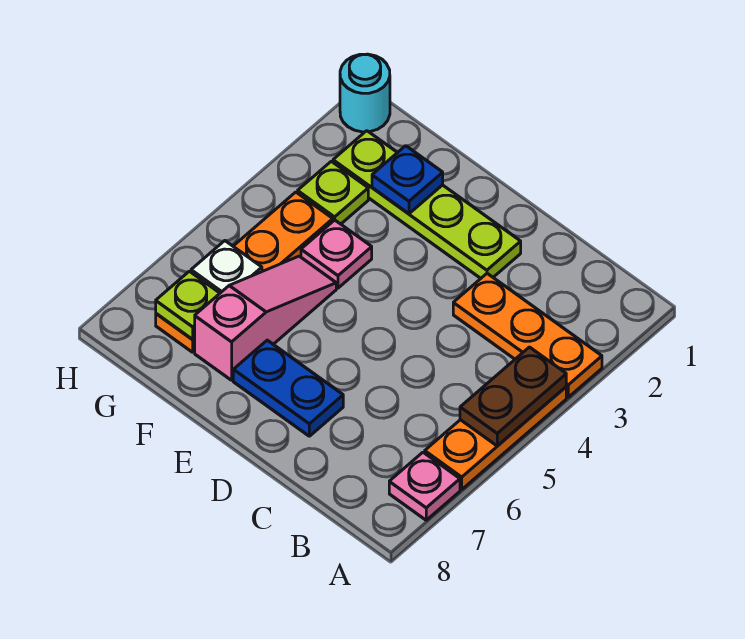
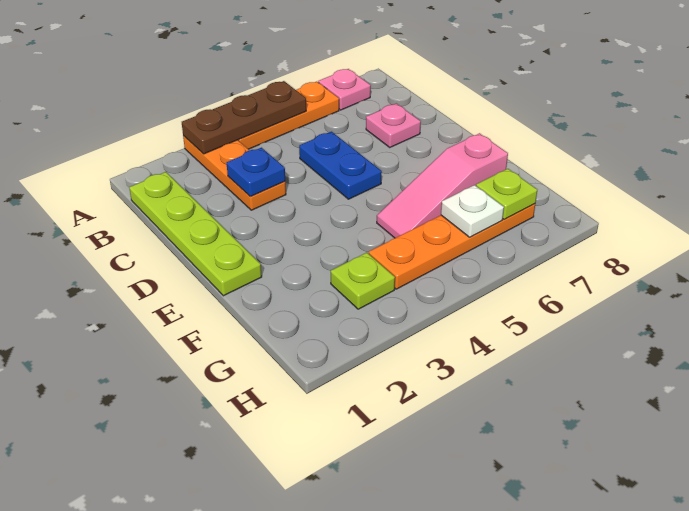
brown 1x2 plate [460,347,566,446] -> brown 1x3 plate [182,81,306,154]
lime 1x4 plate [333,131,521,278] -> lime 1x4 plate moved to [129,172,262,296]
blue 1x2 plate [233,340,343,436] -> blue 1x2 plate moved to [299,132,382,199]
blue 1x1 plate [372,146,443,214] -> blue 1x1 plate moved to [227,148,285,196]
pink 1x1 plate [301,220,372,288] -> pink 1x1 plate moved to [366,103,421,147]
cyan 1x1 round brick [340,54,390,132] -> none

